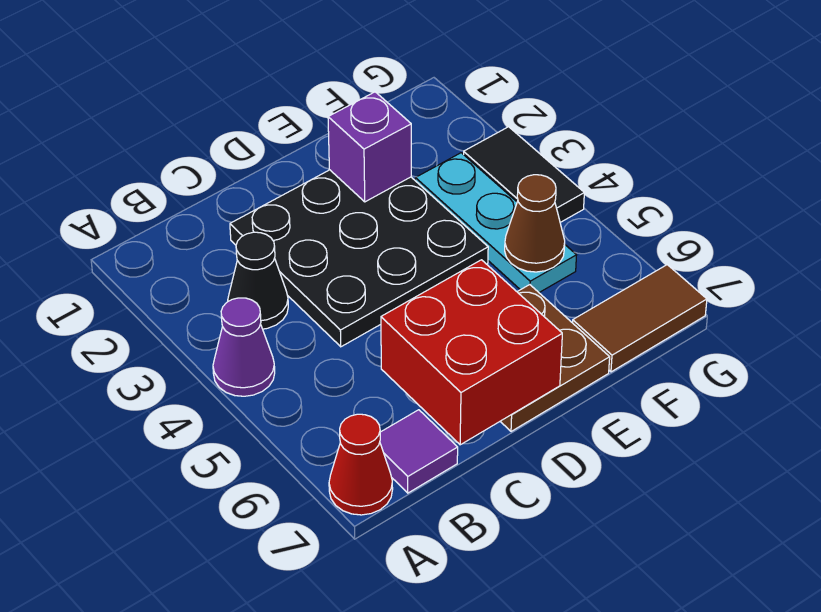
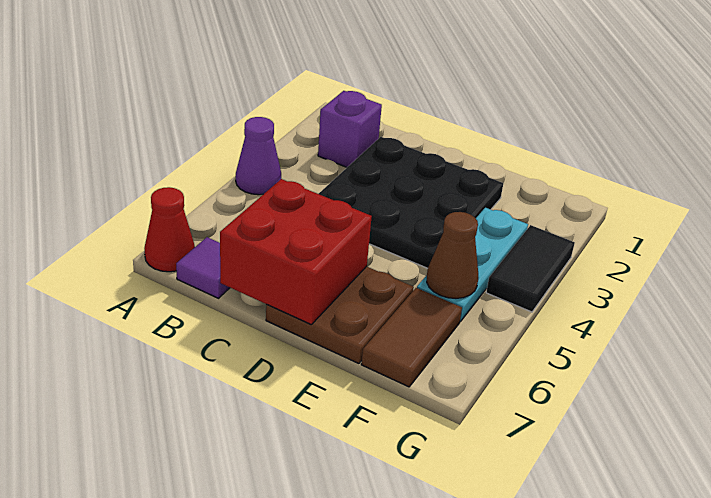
black 1x1 cone [228,232,288,329] -> none
purple 1x1 brick [328,92,411,202] -> purple 1x1 brick moved to [318,91,382,167]
brown 1x2 tile [573,265,707,372] -> brown 1x2 tile turned to [361,288,462,387]

